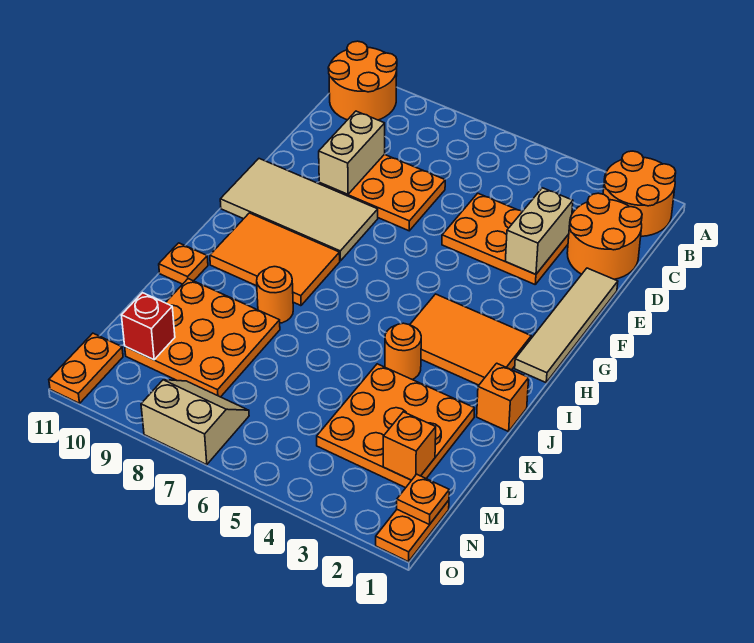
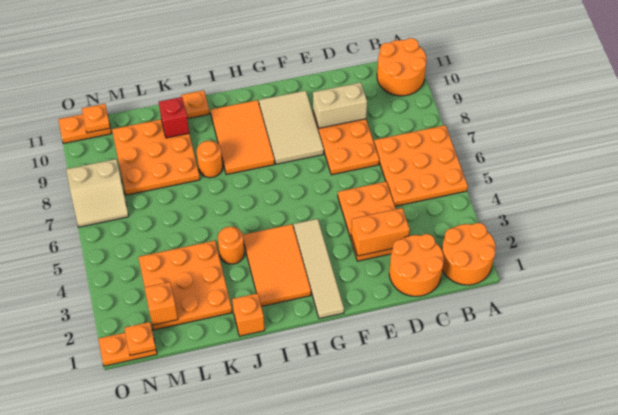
none -> orange 3x3 plate [374,125,468,206]
tan 1x2 brick [505,188,573,274] -> orange 1x2 brick [351,208,410,256]
tan 1x4 tile [515,268,618,382] -> tan 1x4 tile turned to [294,219,344,319]
tan 2x4 tile [220,159,378,261] -> tan 2x3 tile [259,91,324,164]
red 1x1 brick [121,293,175,360] -> red 1x1 brick moved to [159,97,189,138]
tan 2x2 slope [141,380,249,465] -> tan 2x2 slope turned to [66,159,129,227]
none -> orange 1x1 plate [82,104,110,133]

